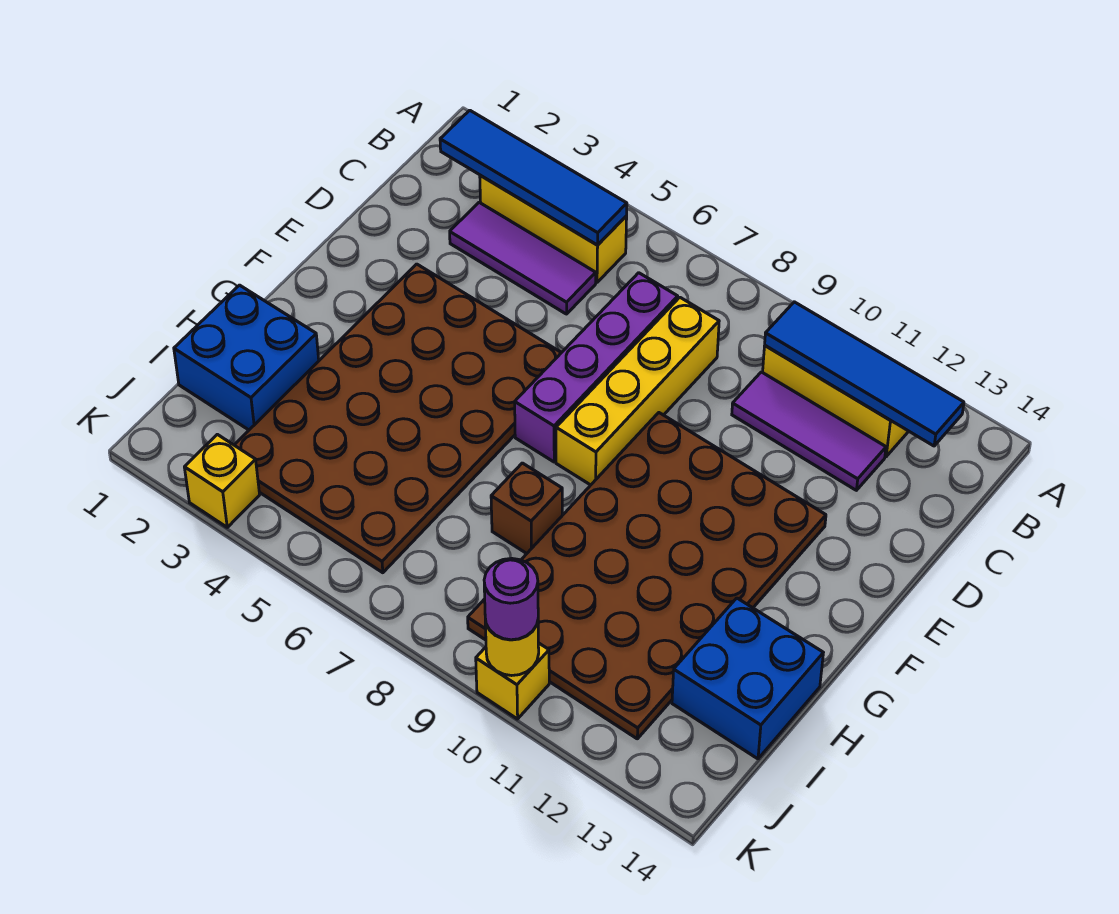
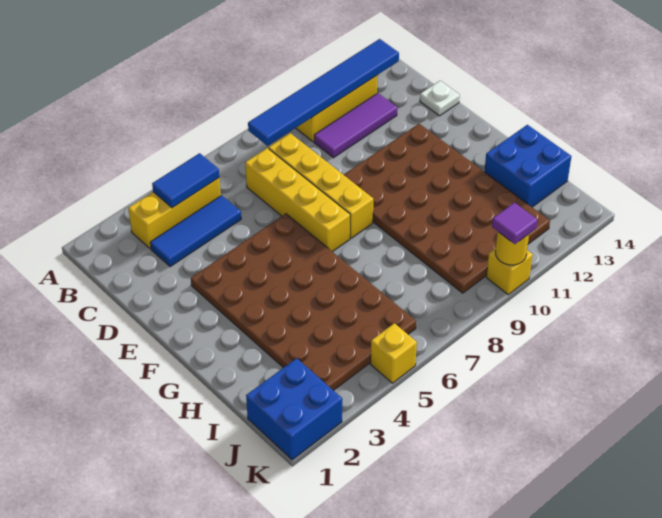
blue 1x4 tile [440,110,627,245] -> blue 1x2 tile [152,153,219,208]
blue 1x4 tile [765,302,964,446] -> blue 1x6 tile [248,39,399,146]
purple 1x3 tile [450,202,596,314] -> blue 1x3 tile [150,195,241,267]
purple 1x4 brick [515,273,678,462] -> yellow 1x4 brick [245,148,350,252]
none -> white 1x1 plate [420,81,460,116]
blue 2x2 brick [174,285,319,430] -> blue 2x2 brick moved to [246,358,342,460]
brown 1x1 brick [491,463,562,554] -> none
yellow 1x1 brick [184,434,260,527] -> yellow 1x1 brick moved to [370,323,417,383]
purple 1x1 round brick [484,558,538,640] -> purple 1x1 tile [492,202,538,244]

